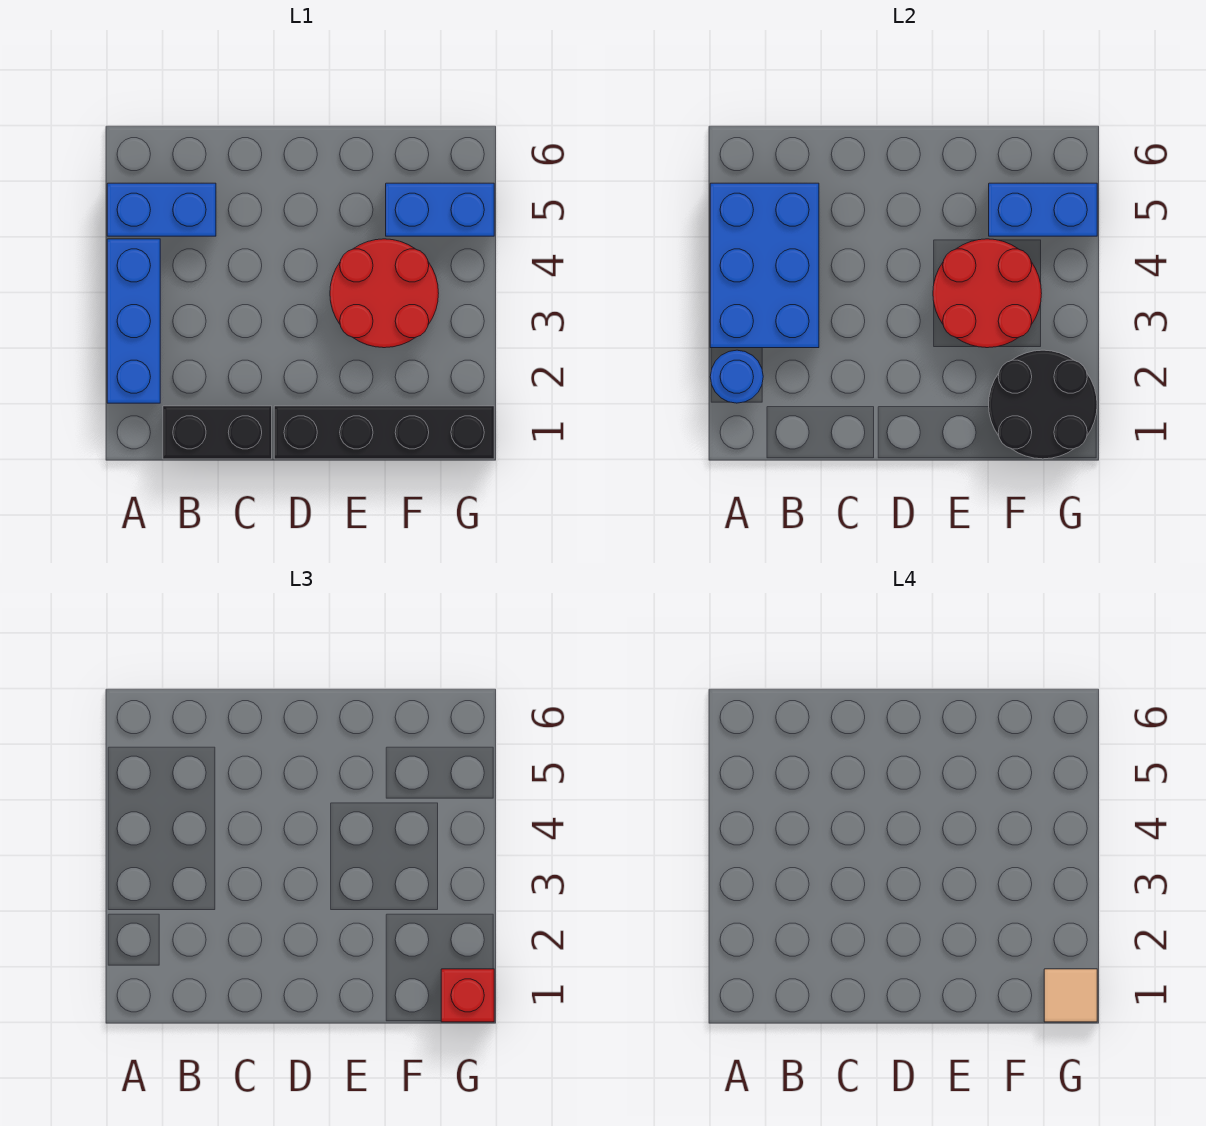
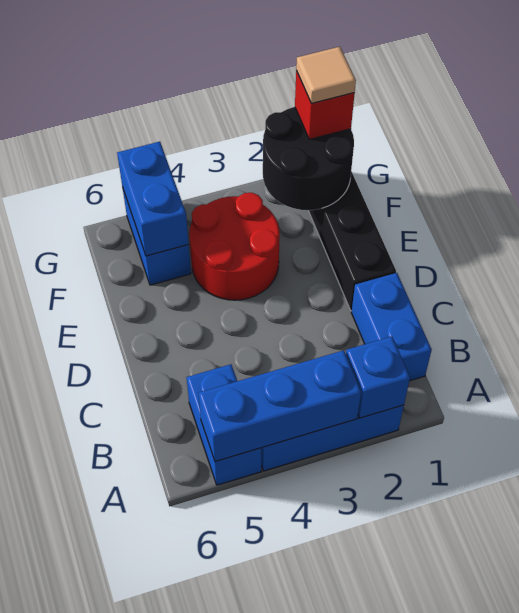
blue 1x1 round brick [710,350,763,403] -> blue 1x1 brick [346,336,410,418]
blue 2x3 brick [710,183,819,348] -> blue 1x3 brick [199,350,361,462]
black 1x2 brick [163,406,272,459] -> blue 1x2 brick [351,273,432,381]
red 2x2 round brick [933,239,1042,348] -> none

